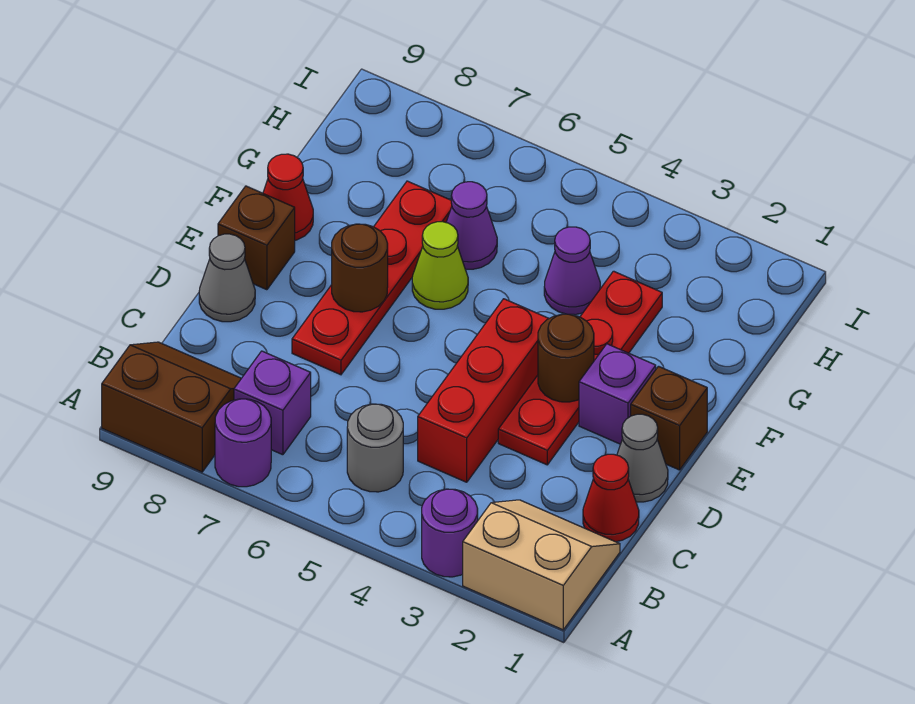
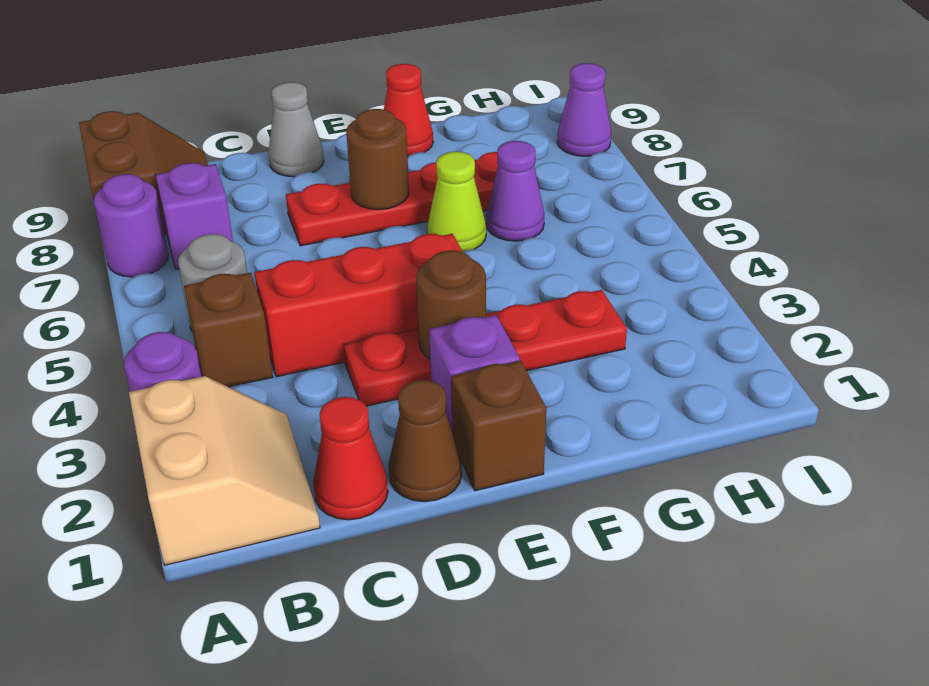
grey 1x1 cone [617,414,668,502] -> brown 1x1 cone [388,380,462,502]
brown 1x1 brick [218,186,295,290] -> brown 1x1 brick moved to [184,273,273,387]
purple 1x1 cone [544,227,600,315] -> purple 1x1 cone moved to [557,63,611,156]

